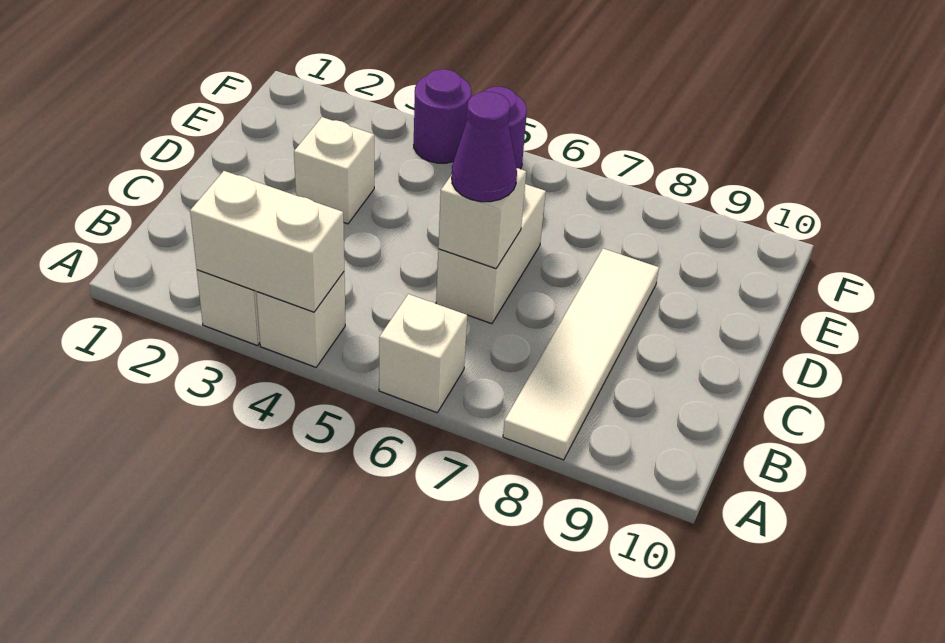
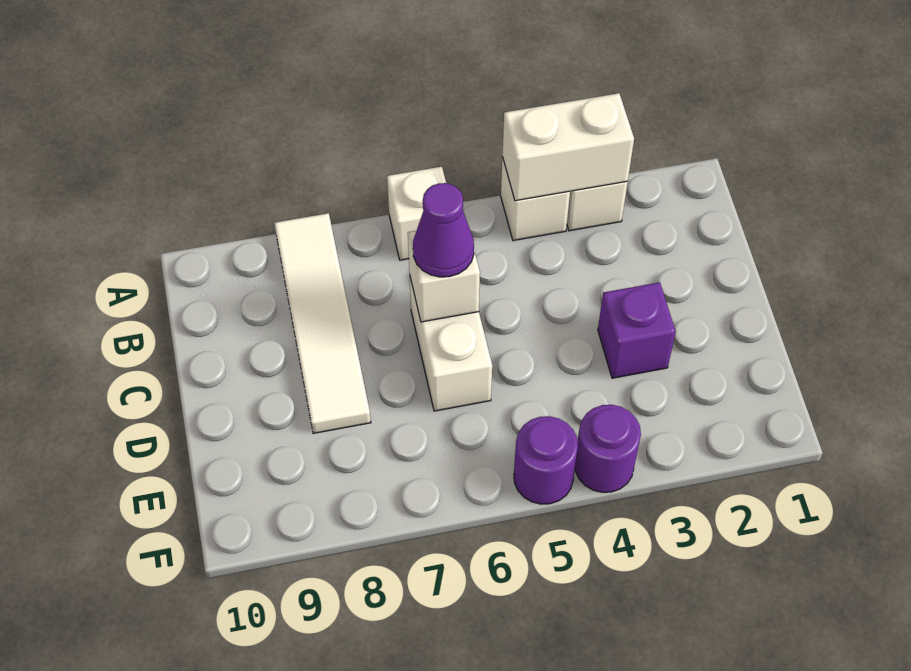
white 1x1 brick [294,117,374,224] -> purple 1x1 brick [598,282,676,378]

